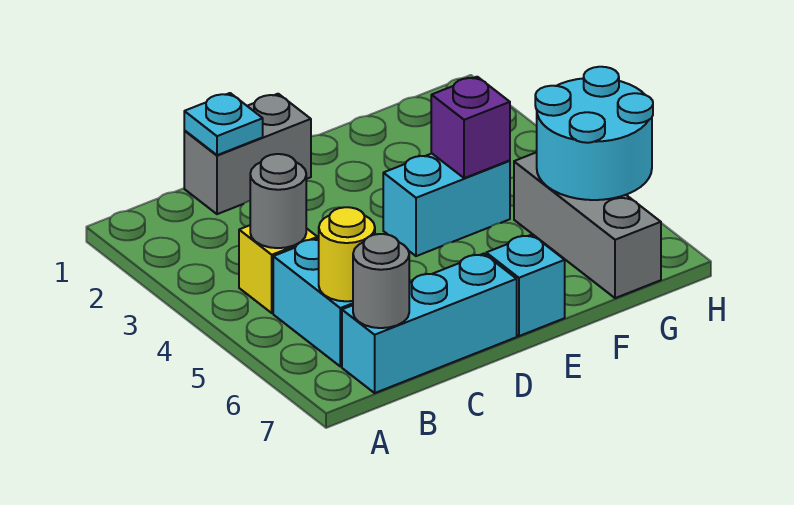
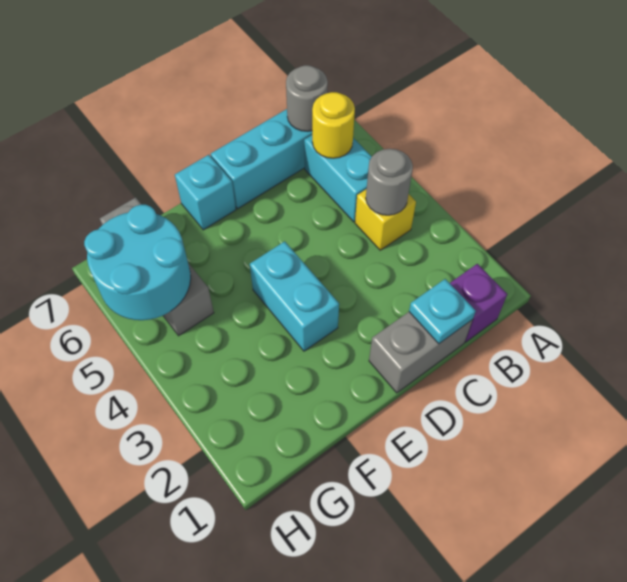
cyan 1x2 brick [383,154,510,256] -> cyan 1x2 brick turned to [250,241,339,351]
purple 1x1 brick [431,77,510,178] -> purple 1x1 brick moved to [450,264,507,342]

